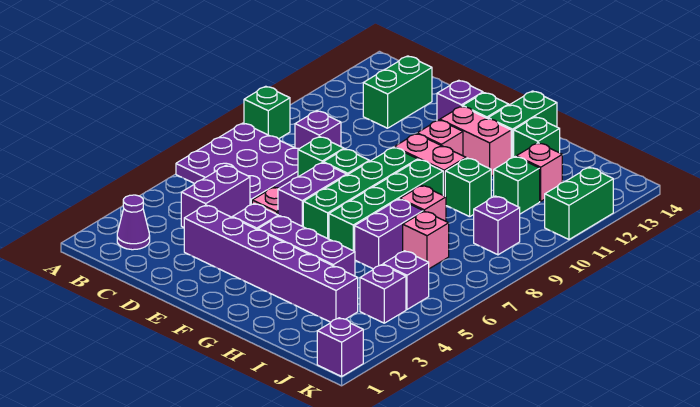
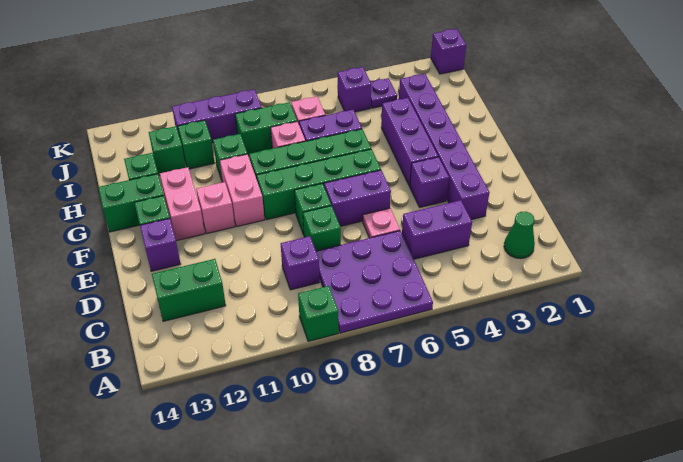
purple 1x1 cone [117,195,150,250] -> green 1x1 cone [504,212,535,259]
pink 1x1 brick [516,143,562,201] -> green 1x1 brick [149,126,186,176]
purple 1x1 brick [360,265,406,323] -> purple 1x1 plate [371,78,397,108]
purple 1x1 brick [474,196,520,255] -> purple 1x3 brick [172,89,262,143]
green 1x2 brick [545,167,613,240] -> green 1x2 brick moved to [235,102,297,156]

